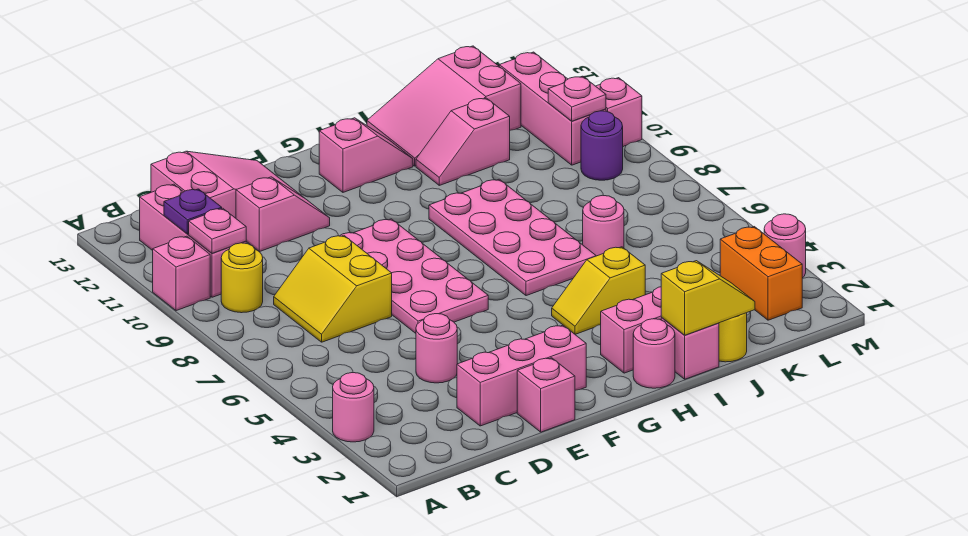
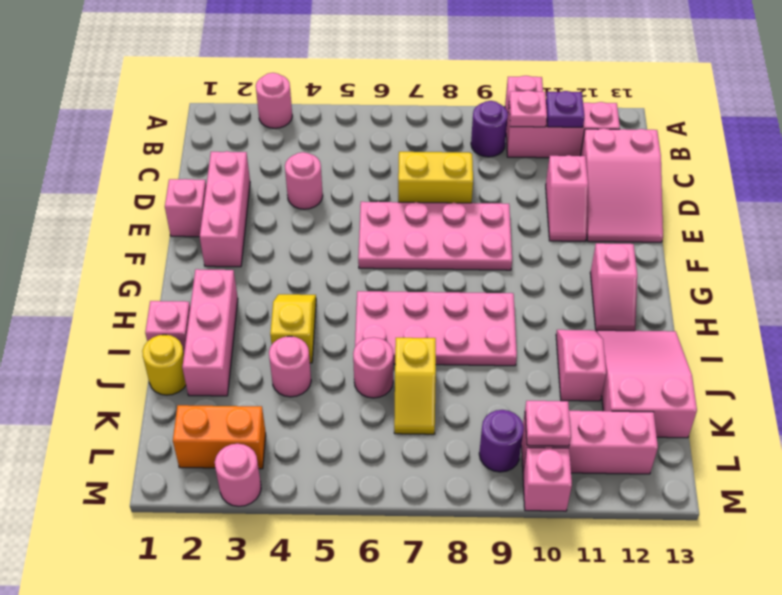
yellow 1x1 round brick [221,243,263,313] -> purple 1x1 round brick [471,101,508,157]
pink 1x1 round brick [633,319,675,388] -> pink 1x1 round brick moved to [269,336,311,397]
yellow 1x2 slope [661,261,755,335] -> yellow 1x2 slope moved to [394,338,436,434]

